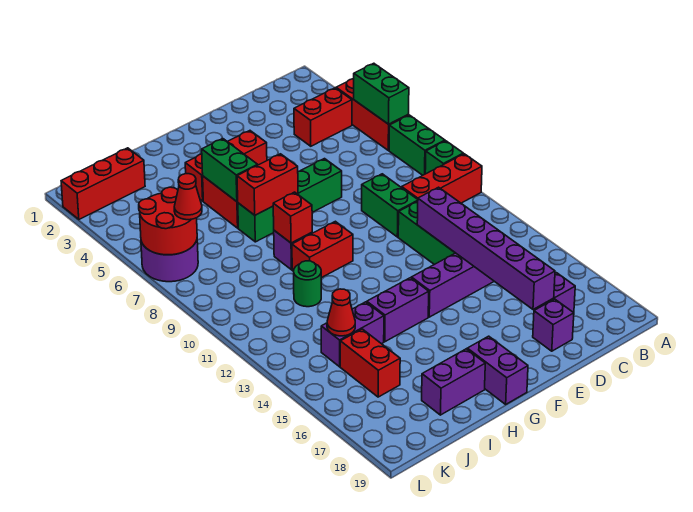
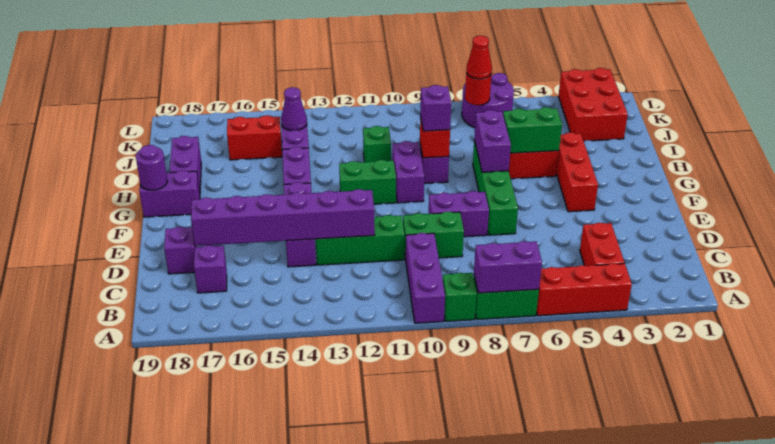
green 1x2 brick [354,63,409,124] -> green 1x2 brick moved to [339,160,396,204]
none -> purple 1x2 brick [474,241,542,293]
red 1x3 brick [402,154,482,203] -> purple 1x3 brick [406,233,445,323]
none -> purple 1x2 brick [429,191,489,237]
red 1x2 brick [237,154,298,215] -> purple 1x2 brick [474,110,511,172]
red 1x2 brick [292,221,353,278] -> purple 1x2 brick [392,141,424,203]
none -> purple 1x1 round brick [136,145,167,190]
none -> purple 1x1 brick [420,85,451,131]
green 1x1 round brick [294,261,321,307] -> green 1x1 brick [363,126,391,162]
red 1x3 brick [61,148,145,219] -> red 2x3 brick [558,68,628,141]
red 1x1 cone [327,289,355,336] -> purple 1x1 cone [281,87,307,131]
red 2x2 round brick [139,187,197,255] -> red 1x1 round brick [465,73,491,105]

